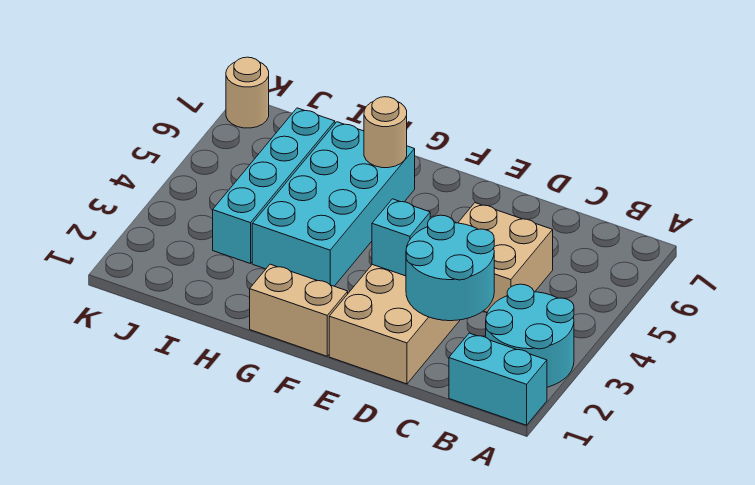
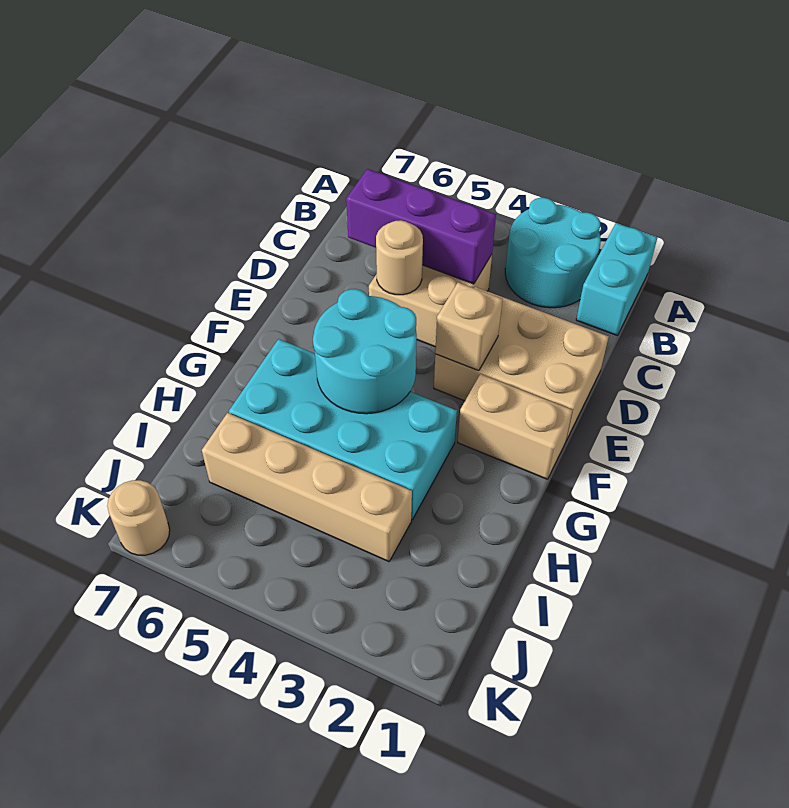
cyan 2x2 round brick [406,215,494,321] -> cyan 2x2 round brick moved to [313,289,417,414]
none -> purple 1x3 brick [346,169,496,284]
cyan 1x1 brick [372,199,430,276] -> tan 1x1 brick [435,283,502,371]
tan 1x2 brick [250,264,348,356] -> tan 1x2 brick turned to [458,374,572,479]
tan 1x1 round brick [364,97,407,168] -> tan 1x1 round brick moved to [376,220,423,295]
cyan 1x4 brick [213,108,335,264] -> tan 1x4 brick [202,413,412,562]

